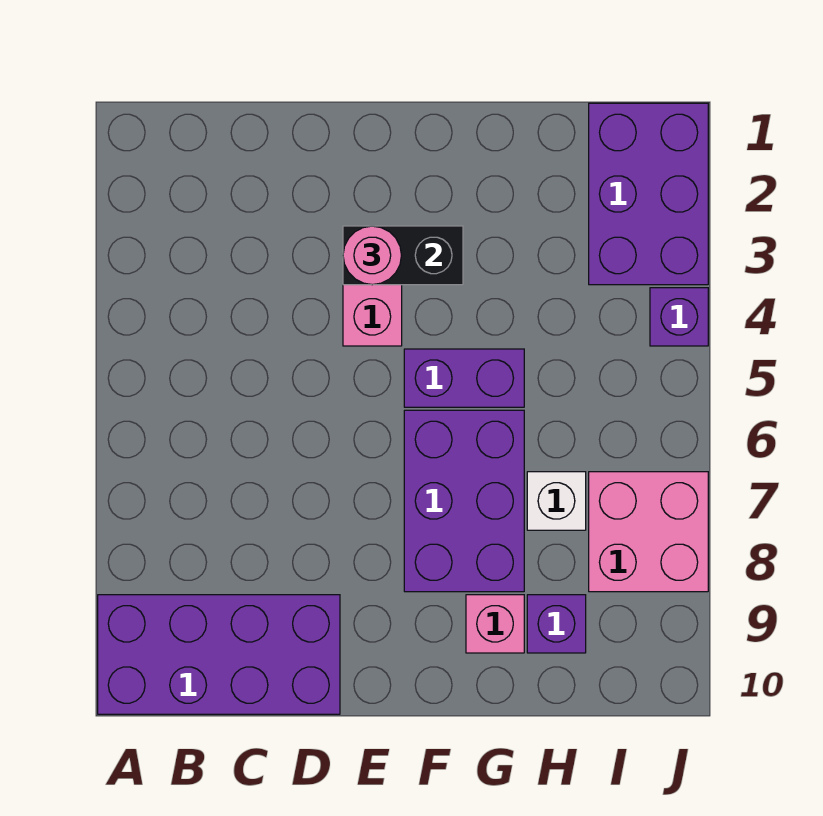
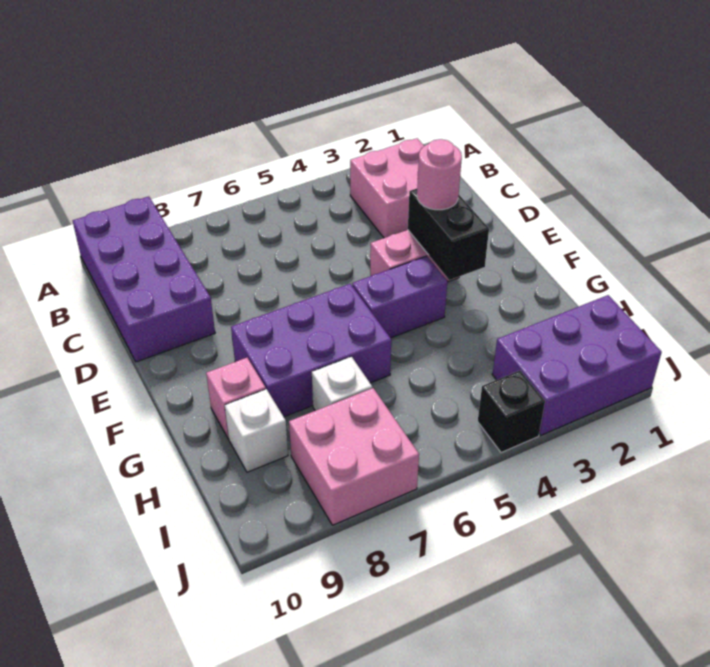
none -> pink 2x2 brick [350,138,424,238]
purple 1x2 brick [404,349,524,407] -> purple 1x2 brick turned to [352,256,447,338]
purple 1x1 brick [527,595,586,653] -> white 1x1 brick [225,389,288,472]
purple 1x1 brick [650,288,708,346] -> black 1x1 brick [478,371,545,453]

